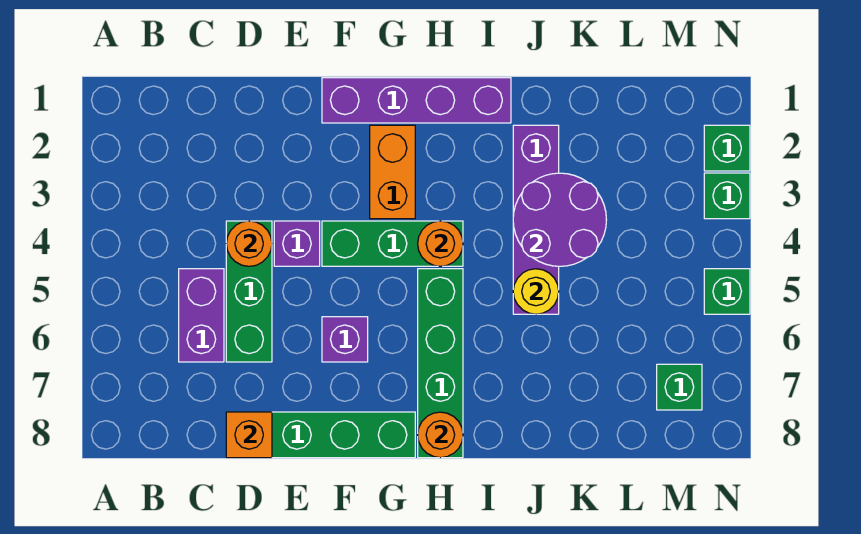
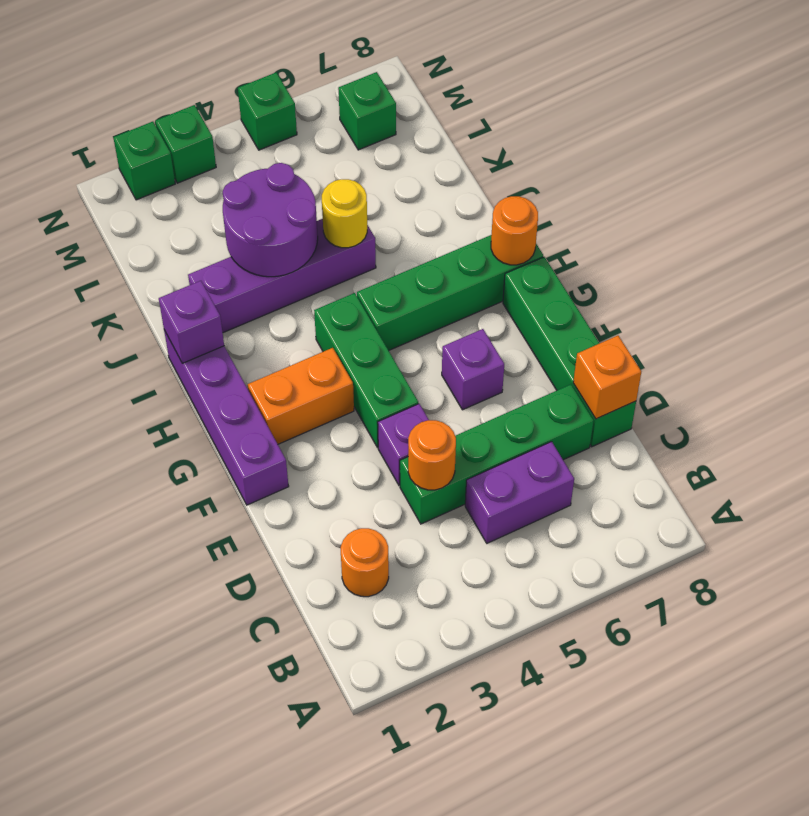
green 1x3 brick [226,221,272,362] -> green 1x4 brick [400,384,594,524]
orange 1x1 round brick [418,221,463,266] -> orange 1x1 round brick moved to [341,528,389,597]
none -> purple 1x1 brick [159,281,224,363]

